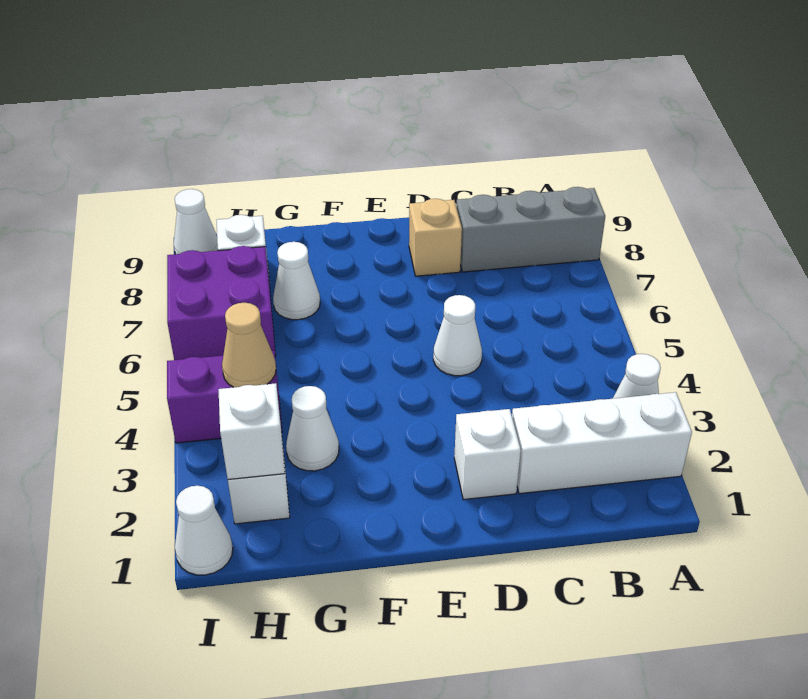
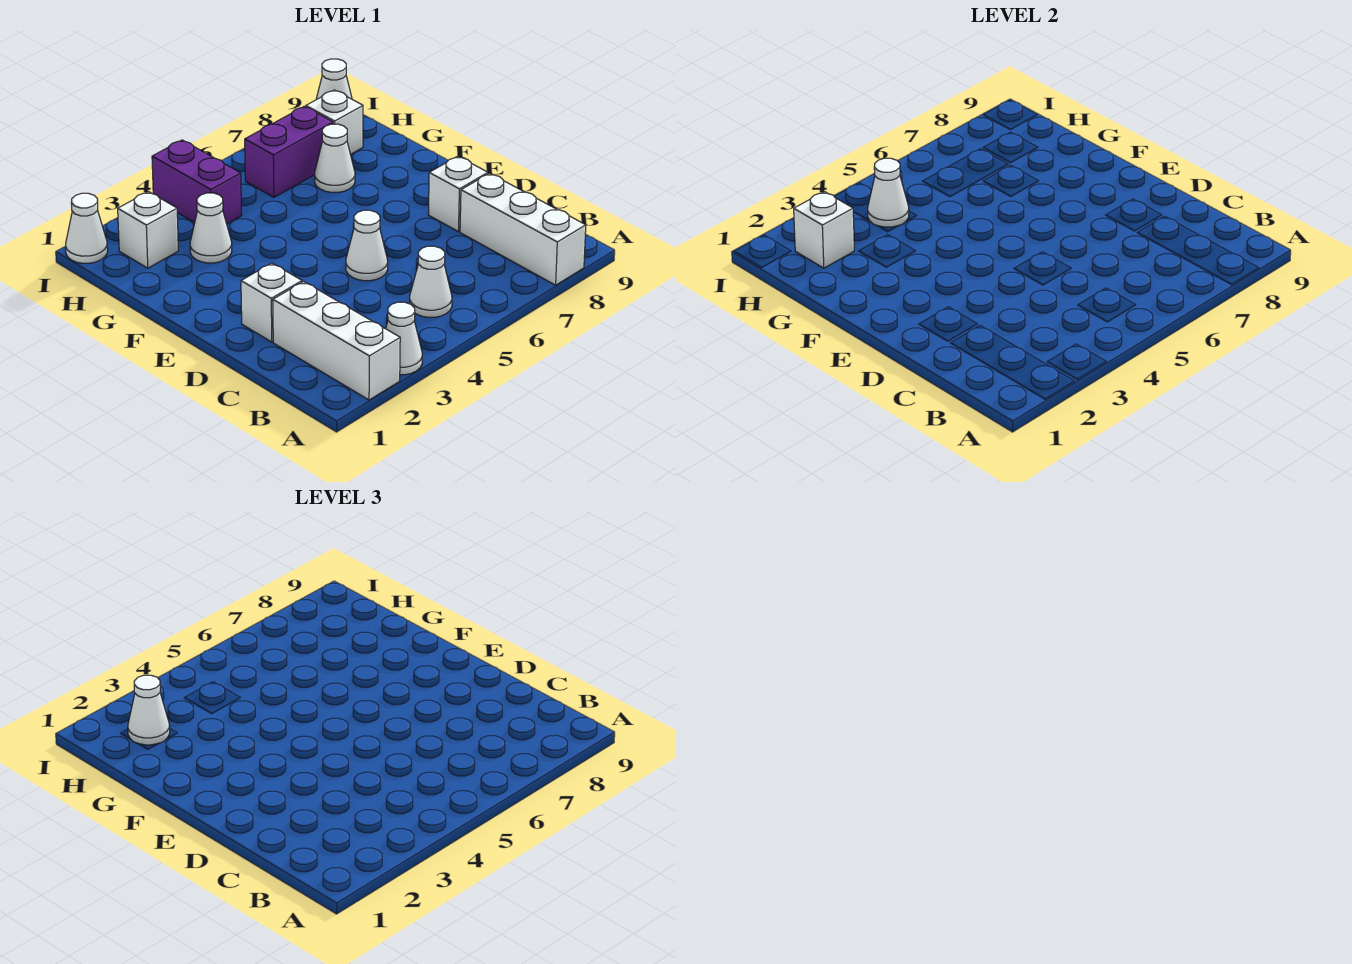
grey 1x3 brick [456,187,605,272] -> white 1x3 brick [460,173,586,285]
none -> white 1x1 cone [410,246,452,317]
tan 1x1 brick [409,199,462,276] -> white 1x1 brick [428,156,488,232]
none -> white 1x1 cone [128,675,170,745]
tan 1x1 cone [222,303,276,387] -> white 1x1 cone [868,158,909,227]
purple 2x2 brick [167,246,276,360] -> purple 1x2 brick [245,106,333,197]

